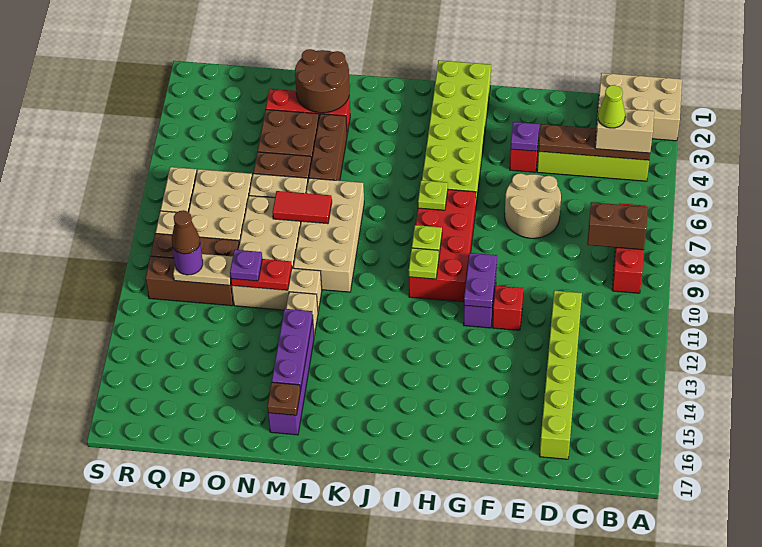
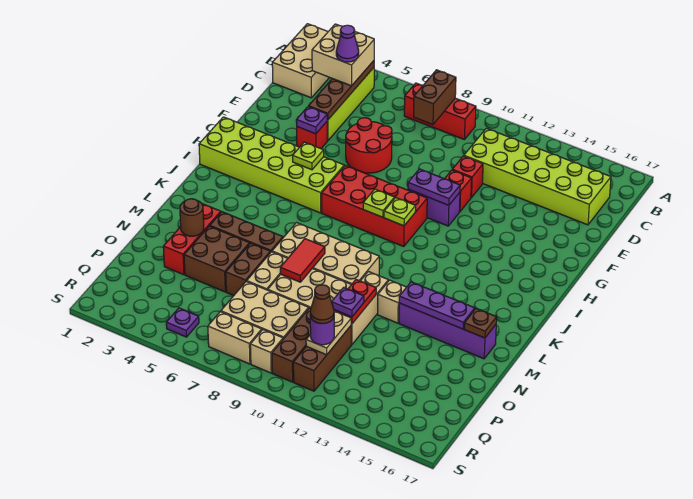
tan 1x2 brick [595,107,654,153] -> tan 2x2 brick [312,24,374,86]
lime 1x1 cone [598,85,625,128] -> purple 1x1 cone [336,25,359,62]
lime 1x6 brick [539,291,582,459] -> lime 2x6 brick [464,128,611,225]
tan 2x2 round brick [505,173,561,238] -> red 2x2 round brick [346,118,392,173]
none -> red 1x1 brick [452,156,483,198]
lime 1x1 plate [418,180,448,210] -> lime 1x1 plate moved to [293,142,324,170]
brown 2x2 round brick [295,49,350,113] -> brown 1x1 round brick [180,199,204,236]
none -> purple 1x1 plate [166,308,199,337]

